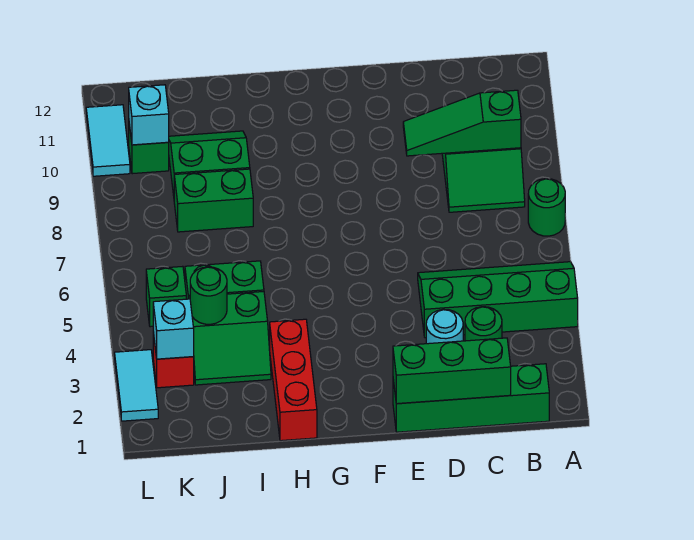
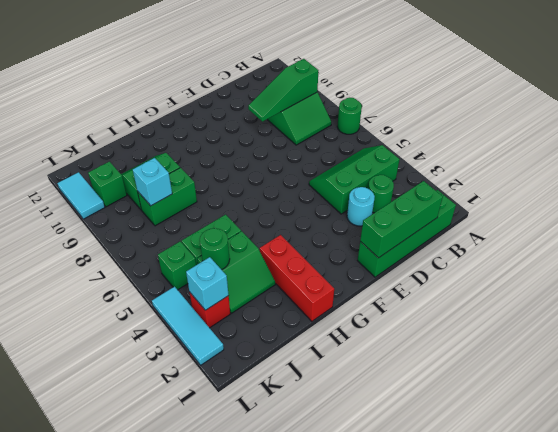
green 2x4 slope [418,262,578,338] -> green 2x3 slope [309,145,400,214]
cyan 1x1 brick [129,85,169,145] -> cyan 1x1 brick moved to [133,158,172,206]
cyan 1x2 tile [114,350,158,421] -> cyan 1x3 tile [152,287,224,365]

